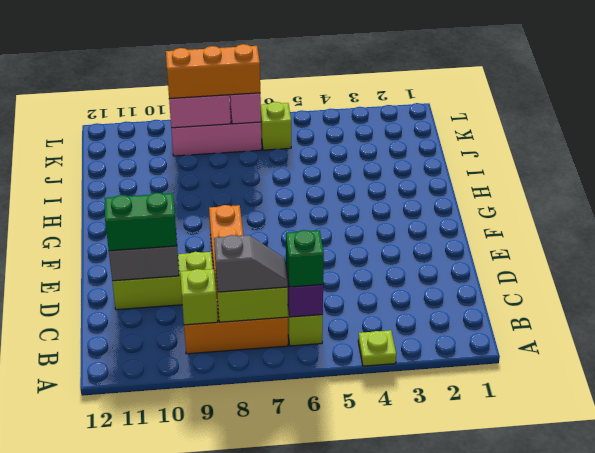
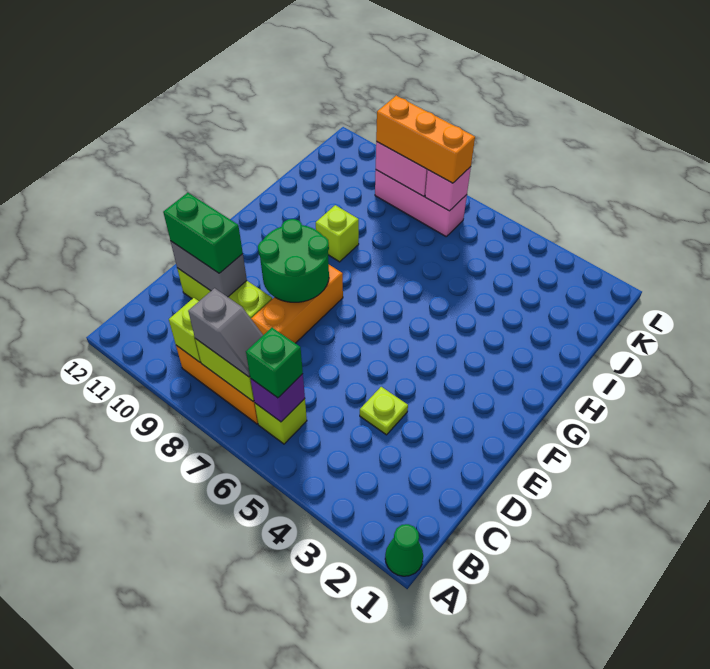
none -> green 1x1 cone [385,524,423,576]
lime 1x1 plate [358,330,396,366] -> lime 1x1 plate moved to [360,387,408,435]
none -> green 2x2 round brick [258,219,329,302]
lime 1x1 brick [261,102,291,150] -> lime 1x1 brick moved to [316,205,359,262]

